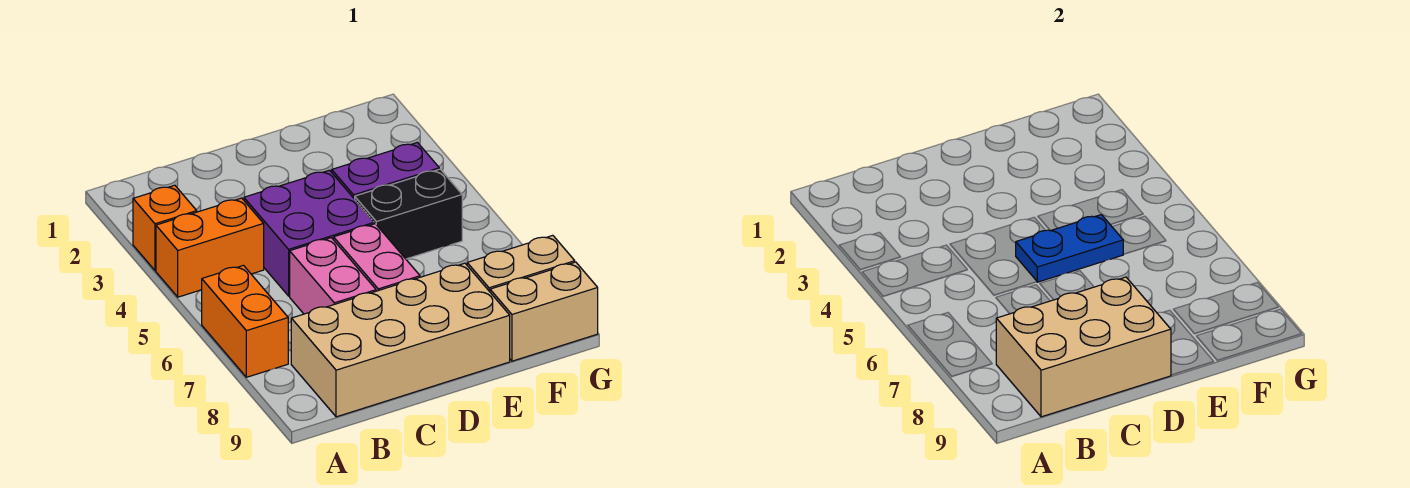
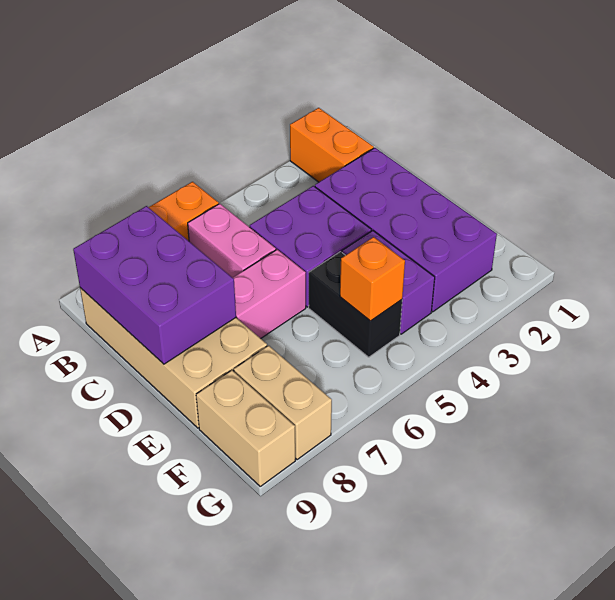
orange 1x1 brick [133,185,197,270] -> orange 1x1 brick moved to [340,237,405,321]
orange 1x2 brick [156,198,264,297] -> orange 1x2 brick moved to [290,108,374,182]
tan 2x3 brick [996,277,1171,417] -> purple 2x3 brick [73,206,236,364]
none -> purple 2x4 brick [315,148,497,312]
pink 1x2 brick [290,238,376,314] -> pink 1x2 brick turned to [188,204,276,278]
blue 1x2 plate [1016,215,1123,282] -> none

